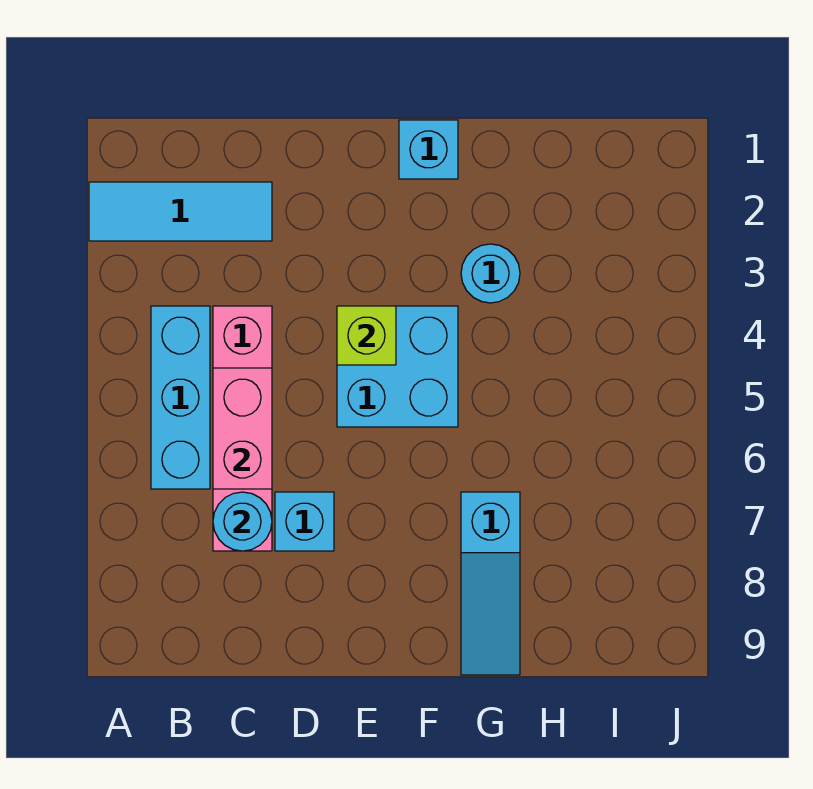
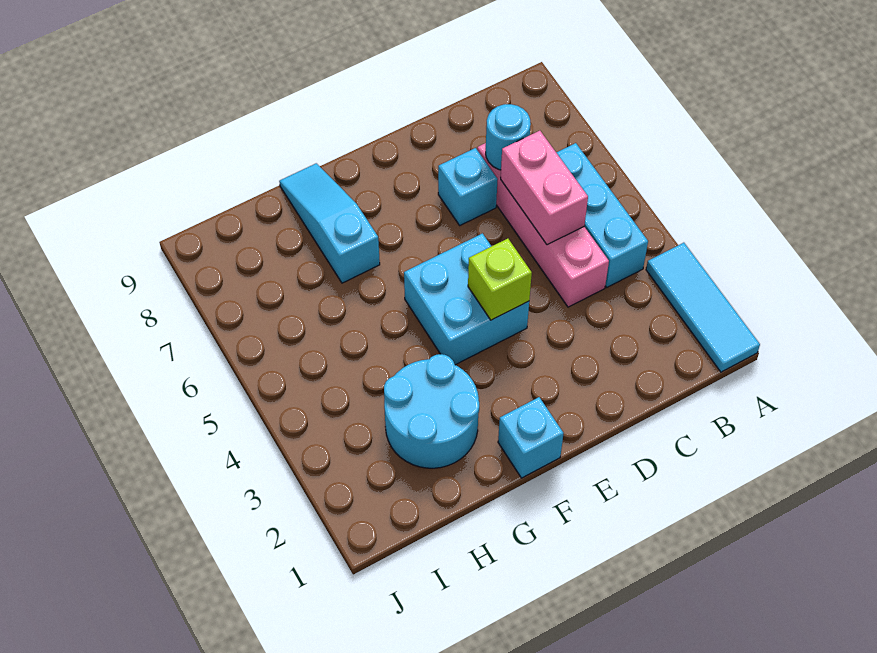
cyan 1x3 tile [89,182,272,241] -> cyan 1x3 tile turned to [646,243,760,372]
cyan 1x1 round brick [461,244,520,303] -> cyan 2x2 round brick [384,354,479,468]

